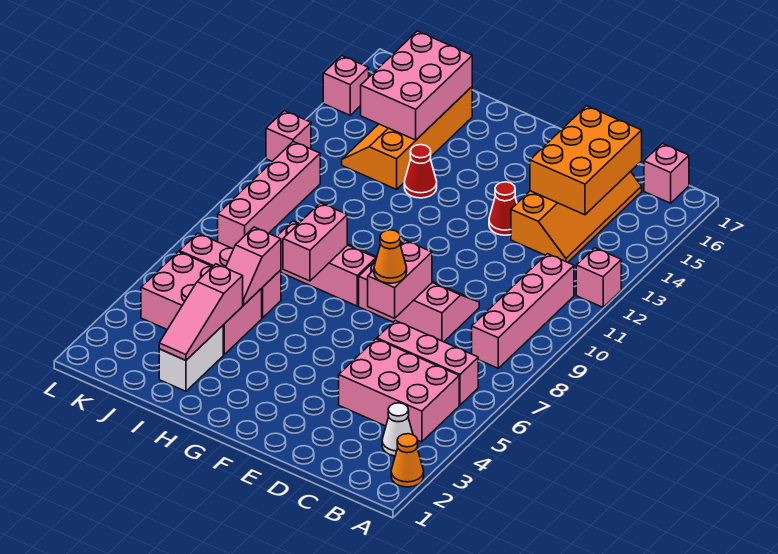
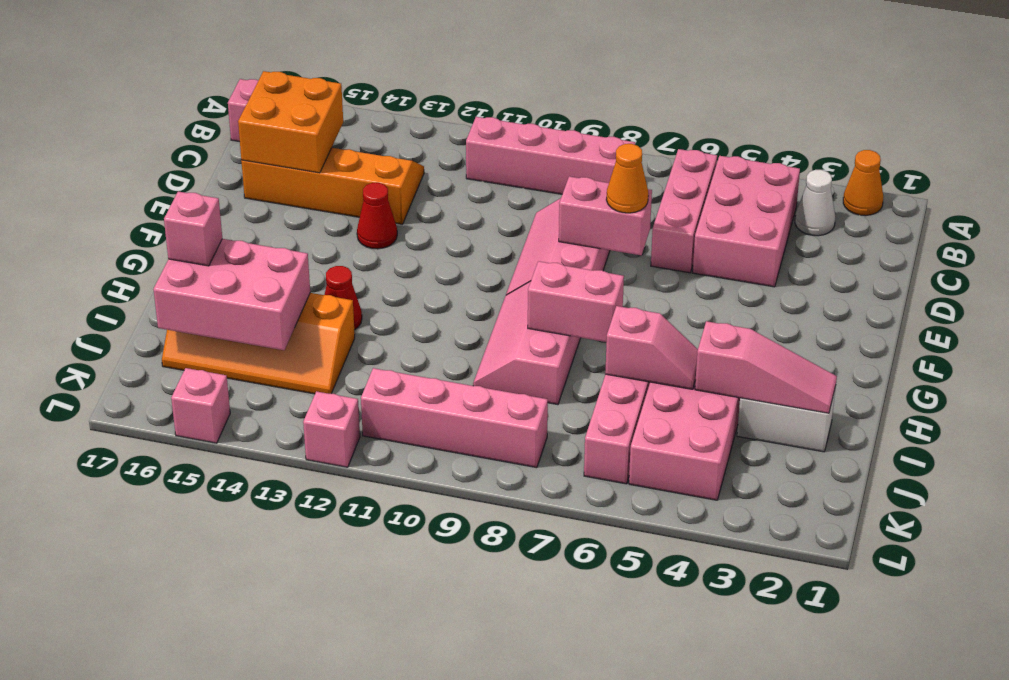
pink 1x1 brick [576,248,621,307] -> pink 1x1 brick moved to [164,191,222,266]
orange 2x3 brick [530,106,642,215] -> orange 2x2 brick [238,71,343,173]

